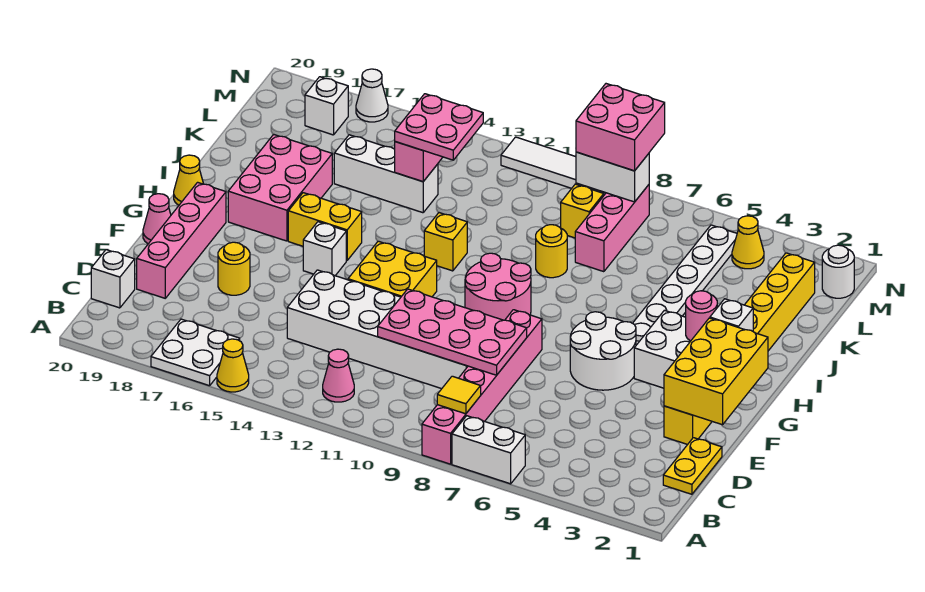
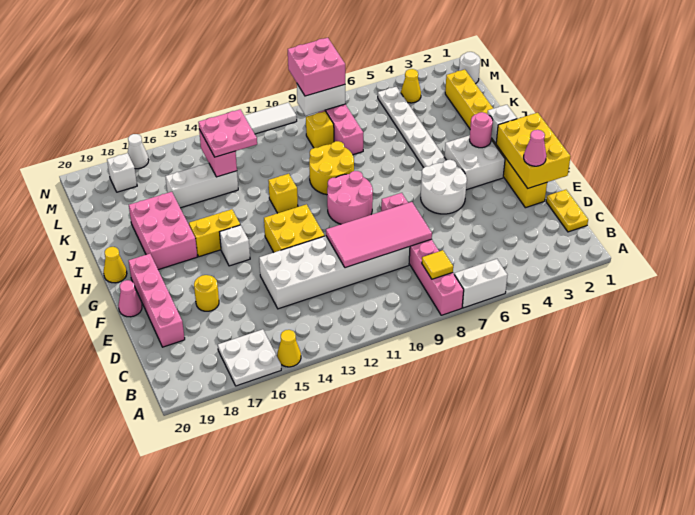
pink 1x1 cone [323,349,354,402] -> pink 1x1 cone moved to [524,130,546,166]
white 1x1 brick [91,250,135,308] -> none
pink 2x4 plate [378,289,527,375] -> pink 2x4 tile [326,202,432,268]
yellow 1x1 round brick [536,225,567,278] -> yellow 2x2 round brick [309,141,354,195]

